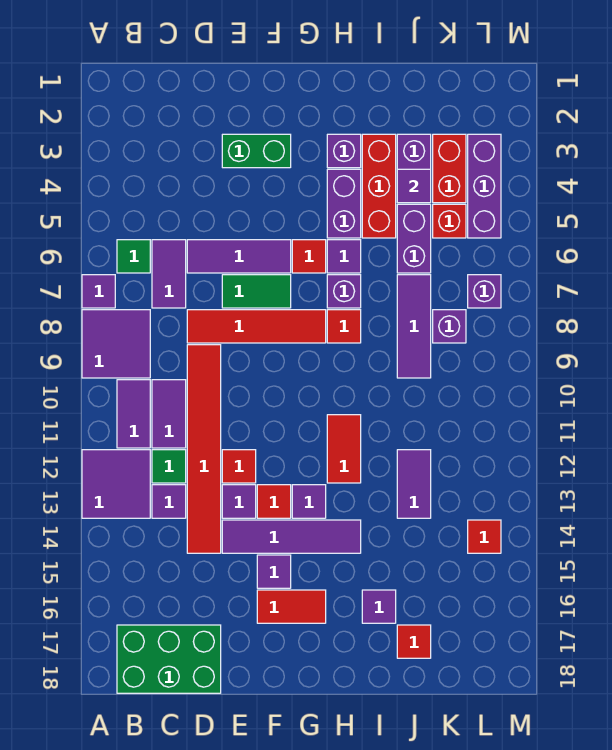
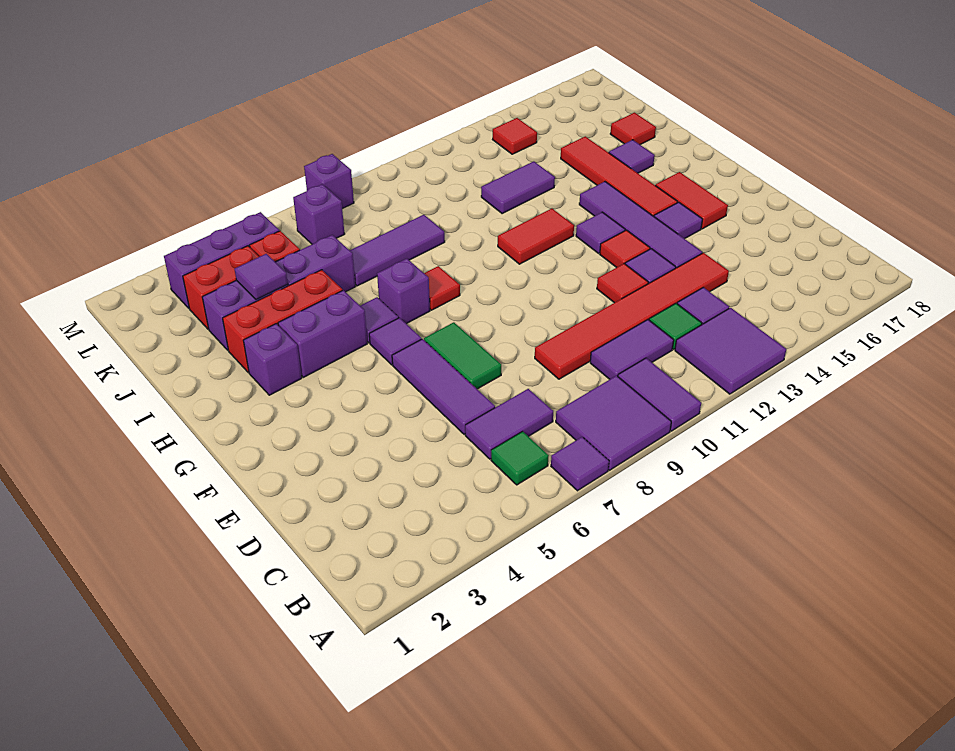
purple 1x2 tile [117,380,150,448] -> purple 1x2 tile turned to [618,358,701,431]
green 2x3 brick [117,625,221,693] -> none
red 1x4 tile [187,310,326,343] -> red 1x4 tile moved to [561,136,677,216]
green 1x2 brick [222,134,291,168] -> none
red 1x1 tile [292,240,326,273] -> purple 1x1 tile [369,318,421,365]
purple 1x1 brick [433,310,466,343] -> purple 1x1 brick moved to [304,154,354,208]

